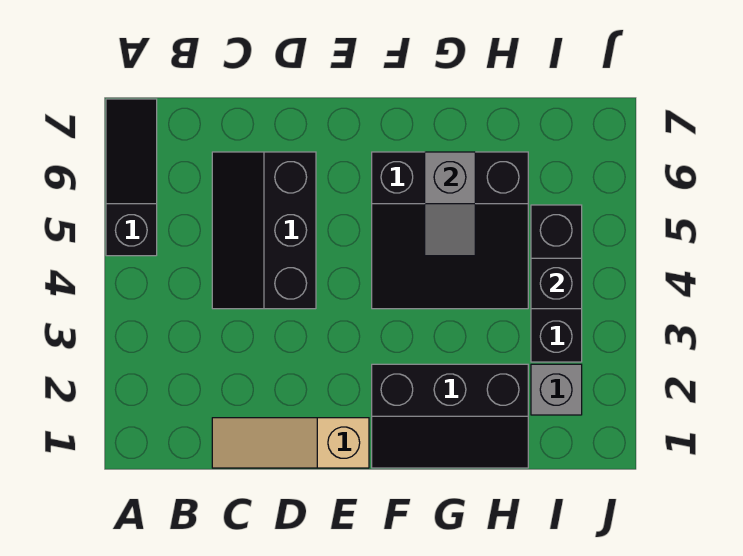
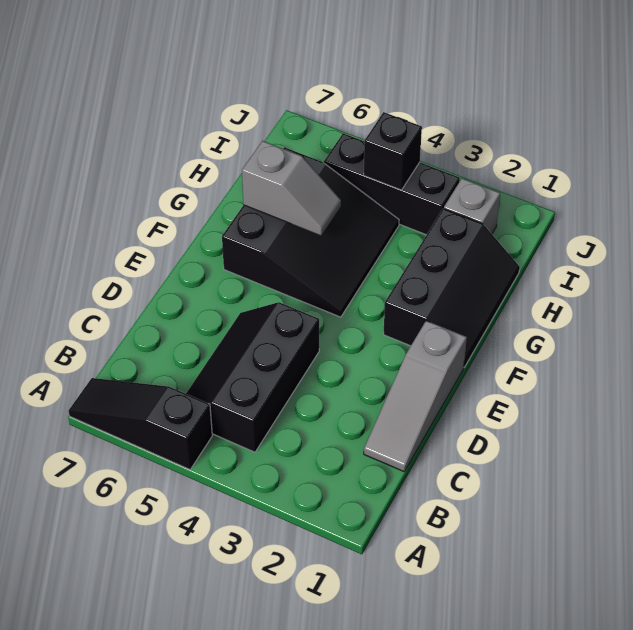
tan 1x3 slope [212,418,369,468] -> grey 1x3 slope [364,321,467,471]
black 2x3 slope [212,152,316,309] -> black 2x3 slope turned to [186,302,319,452]

